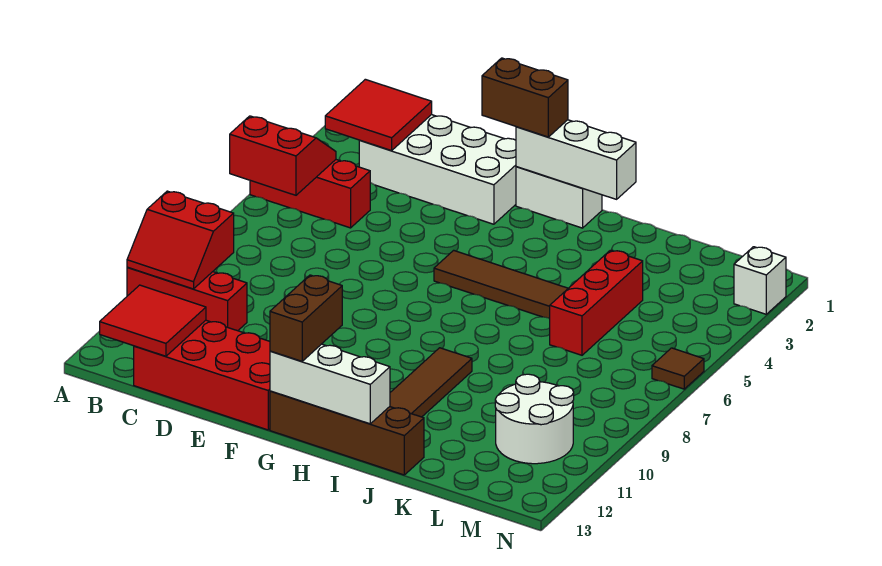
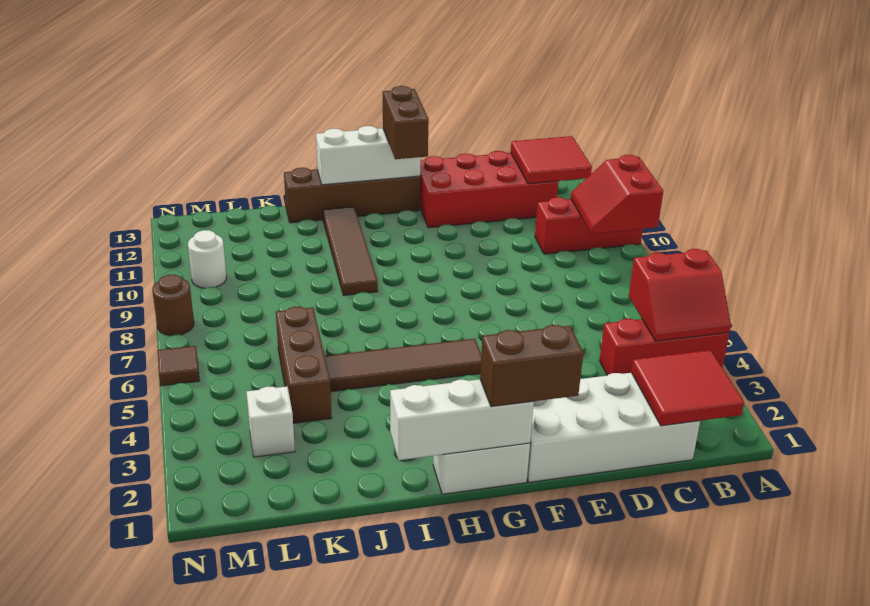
red 2x2 slope [127,191,234,289] -> red 2x2 slope turned to [571,155,663,234]
red 1x3 brick [550,250,643,355] -> brown 1x3 brick [276,307,331,423]
white 2x2 round brick [495,374,574,464] -> white 1x1 round brick [188,230,227,288]
white 1x1 brick [734,247,786,314] -> white 1x1 brick moved to [246,387,295,457]
none -> brown 1x1 round brick [152,275,194,336]

